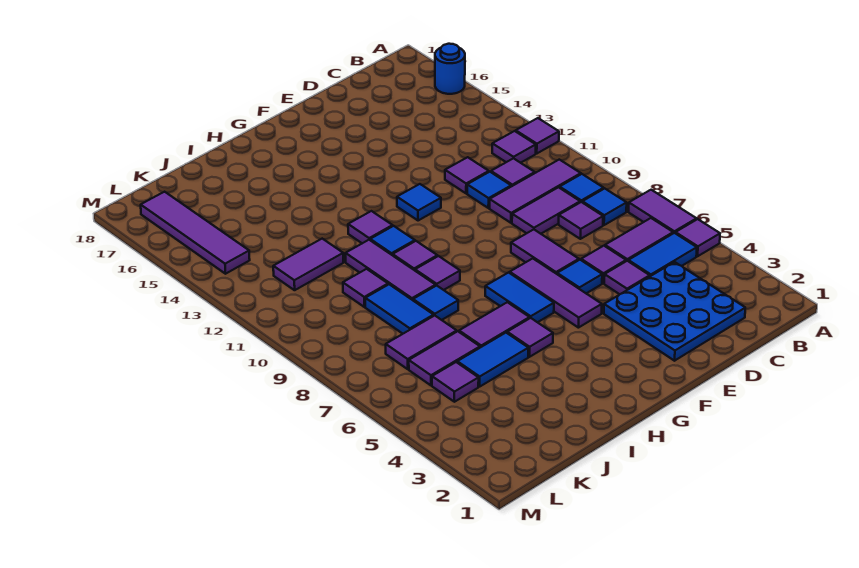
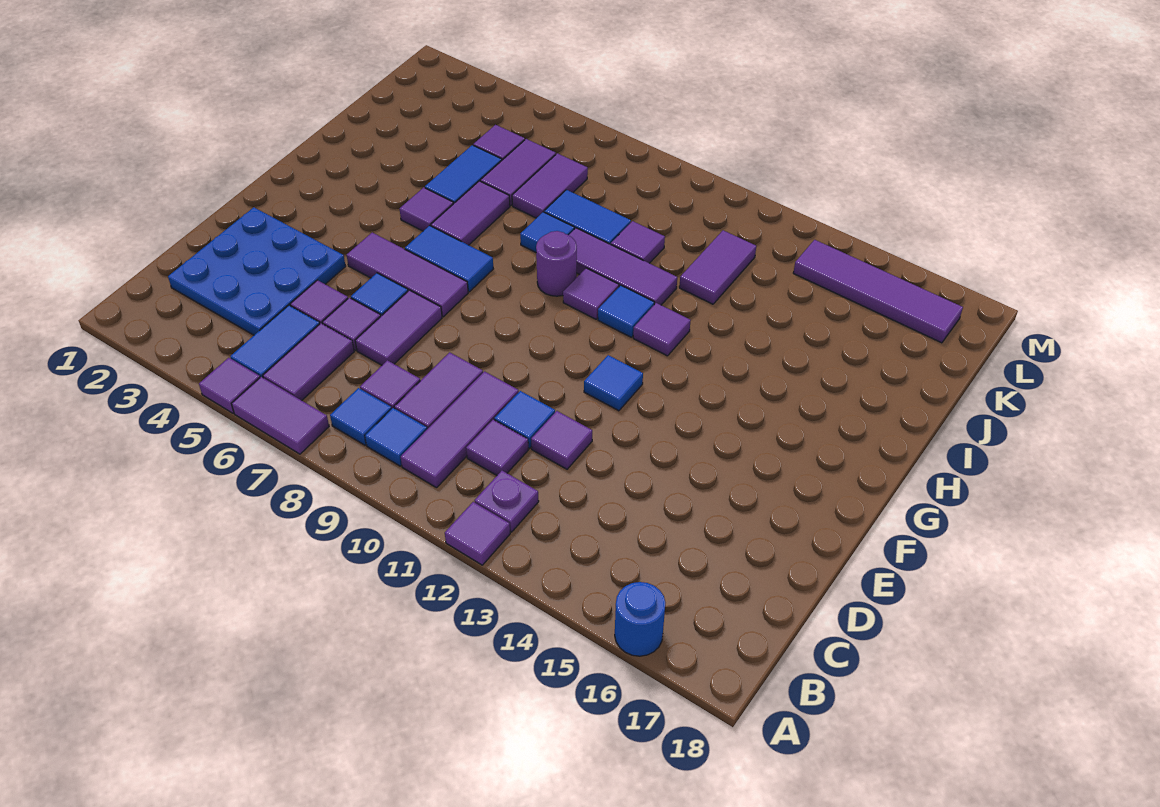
purple 1x1 tile [492,131,536,163] -> purple 1x1 plate [475,471,539,532]
purple 1x2 tile [511,230,579,274] -> purple 1x2 tile turned to [355,290,442,365]
purple 1x1 tile [415,256,460,290] -> purple 1x1 round brick [536,231,577,296]

